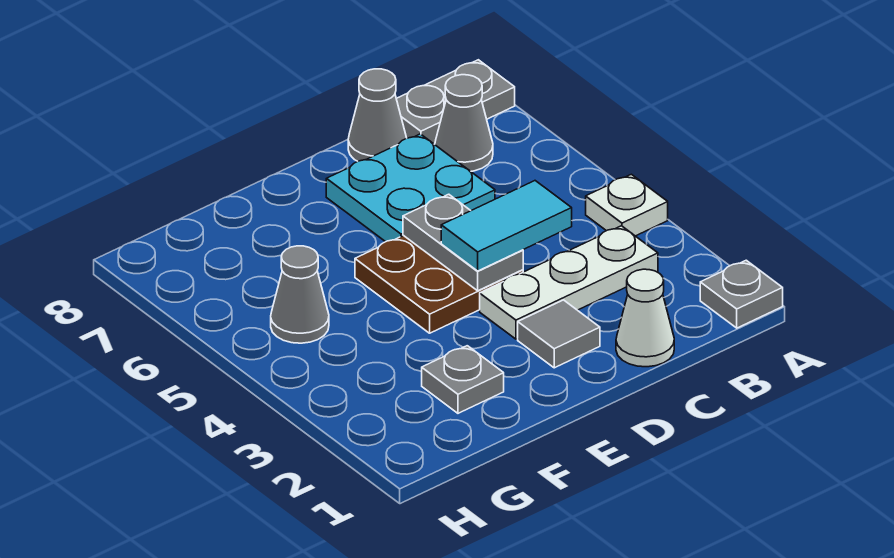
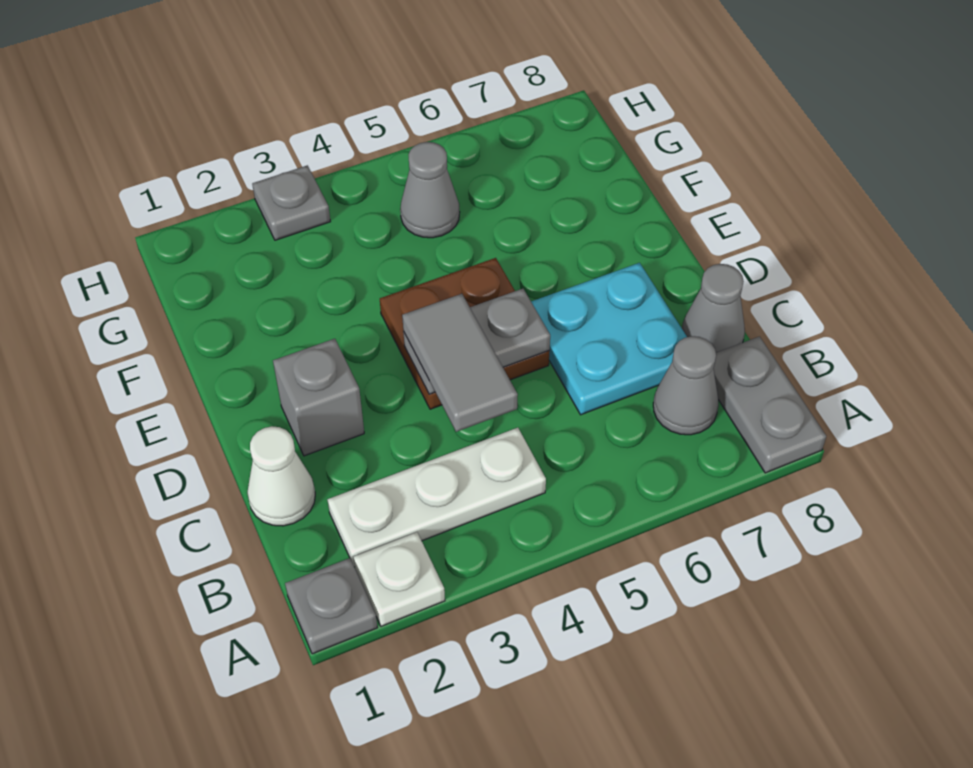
white 1x1 plate [586,174,668,236] -> white 1x1 plate moved to [354,532,445,626]
white 1x3 plate [480,226,658,339] -> white 1x3 plate turned to [327,428,546,567]
cyan 1x2 tile [441,181,572,271] -> grey 1x2 tile [402,294,518,432]
grey 1x1 tile [518,300,600,368] -> grey 1x1 brick [273,339,364,456]
grey 1x1 plate [422,346,504,413] -> grey 1x1 plate moved to [252,165,330,240]

